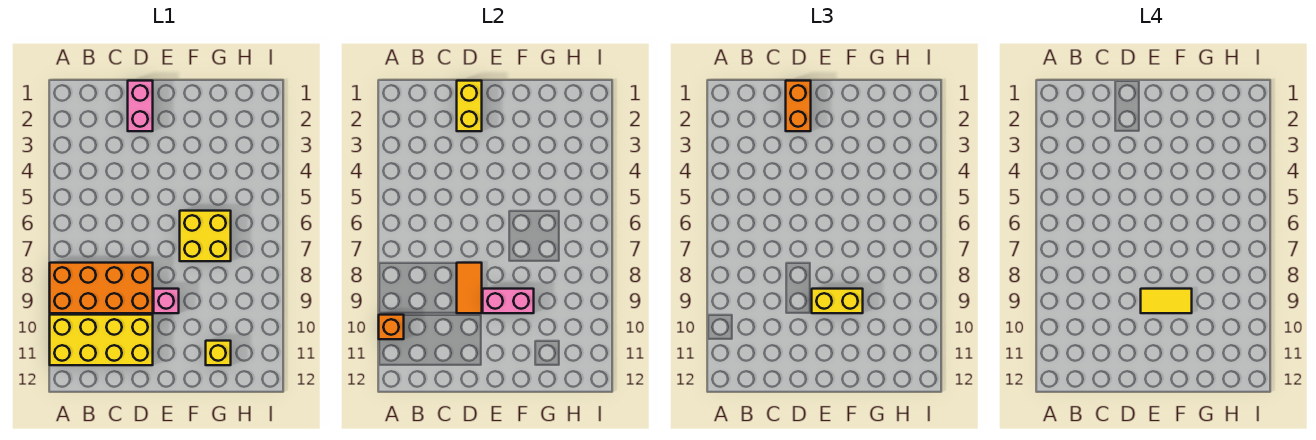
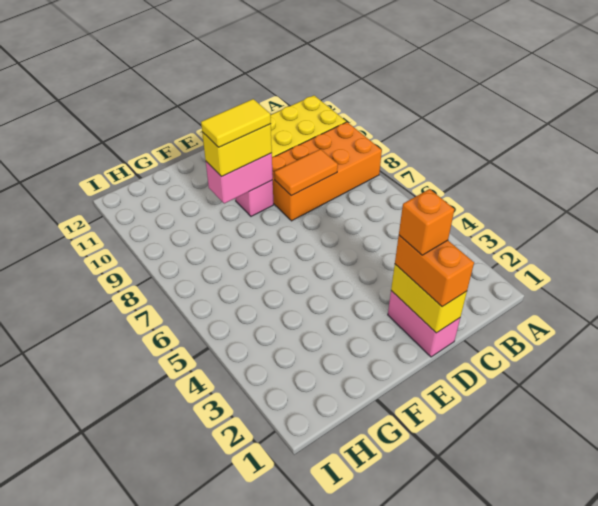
orange 1x1 brick [379,315,404,339] -> orange 1x1 brick moved to [399,189,454,255]
orange 1x2 tile [457,263,482,313] -> orange 1x2 tile turned to [274,149,338,196]
yellow 2x2 brick [180,211,231,261] -> none
yellow 1x1 brick [206,341,231,365] -> none

